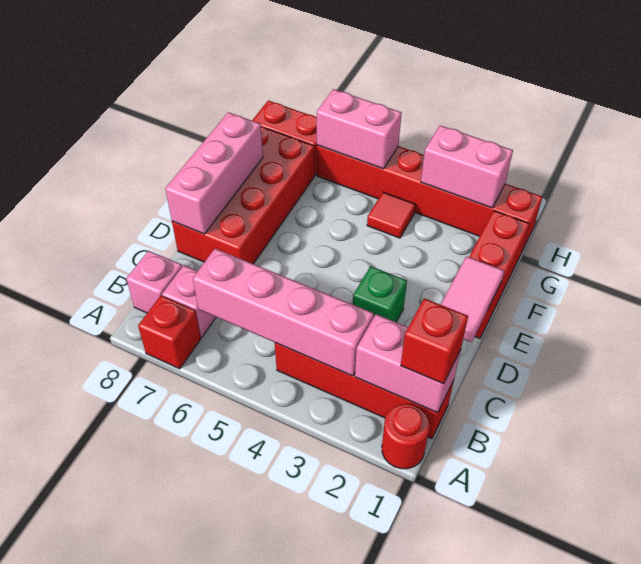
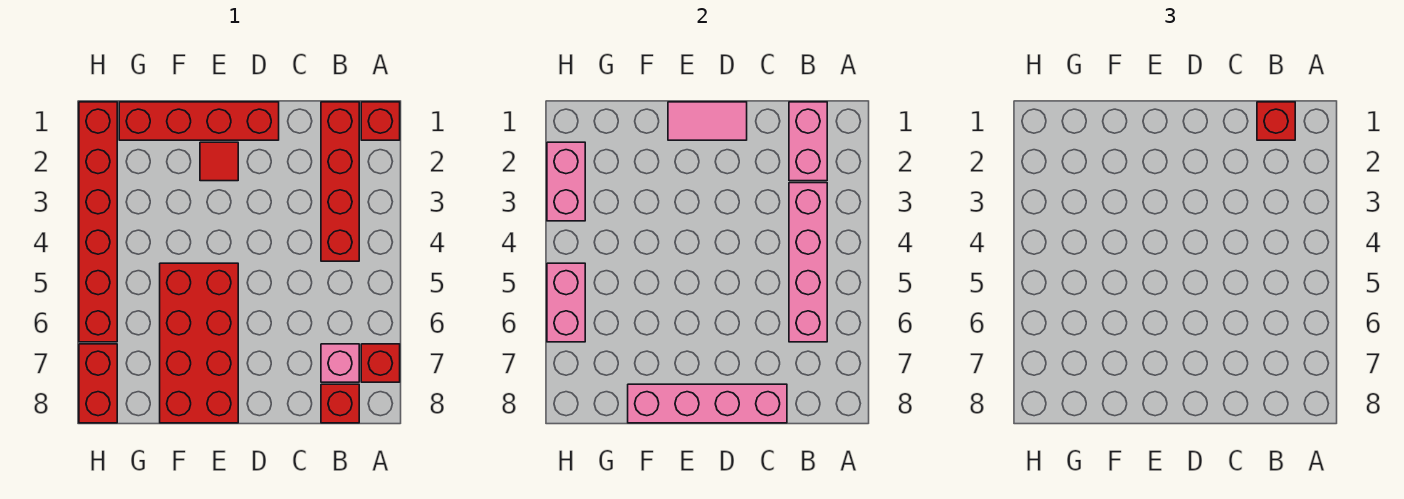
red 1x1 round brick [382,404,430,469] -> red 1x1 brick [361,102,400,140]
pink 1x1 brick [126,251,182,313] -> red 1x1 brick [321,384,359,423]
green 1x1 brick [353,266,407,322] -> none
red 2x4 brick [172,126,315,264] -> red 2x4 brick turned to [160,263,238,423]
pink 1x3 brick [165,112,263,234] -> pink 1x4 brick [628,384,787,423]
red 1x3 brick [469,211,529,338] -> red 1x4 brick [119,102,279,140]
red 1x1 tile [367,192,416,238] -> red 1x1 tile moved to [200,142,238,181]

